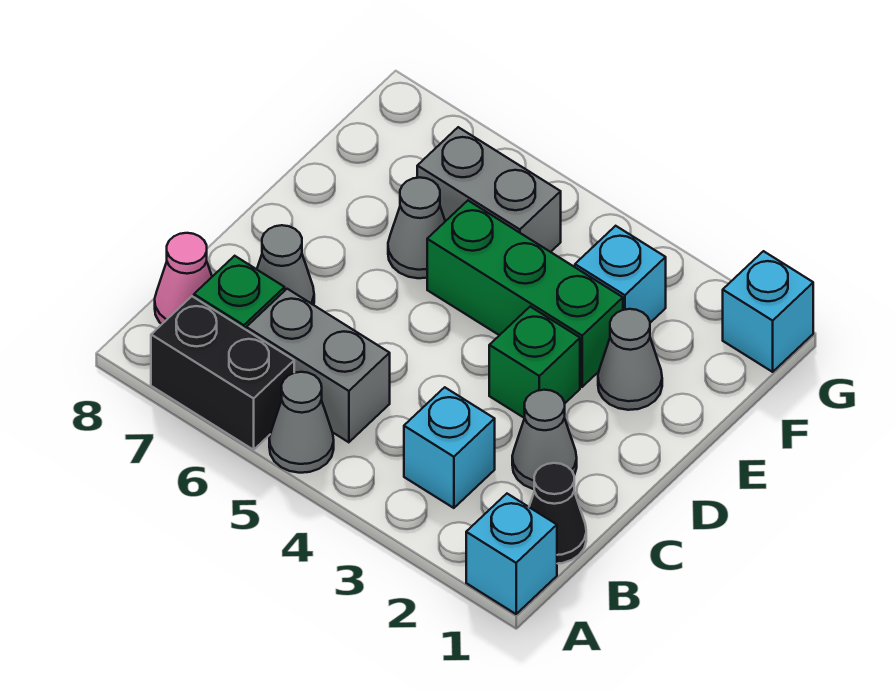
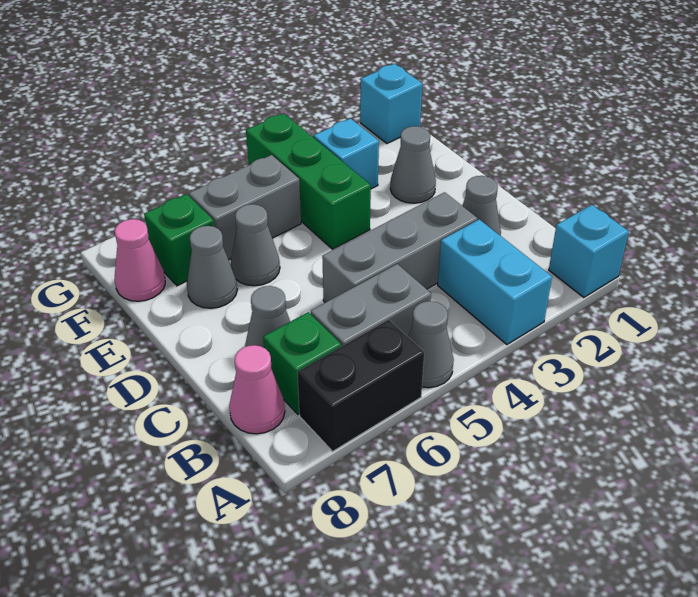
black 1x1 cone [529,463,586,564] -> none
cyan 1x1 brick [404,387,495,508] -> cyan 1x2 brick [438,219,552,345]
none -> grey 1x3 brick [322,192,478,303]
green 1x1 brick [489,307,580,418] -> green 1x1 brick moved to [144,194,214,286]
green 1x3 brick [427,201,623,387] -> green 1x3 brick turned to [246,113,371,249]
none -> grey 1x1 cone [187,226,237,308]
none -> pink 1x1 cone [115,219,165,301]

